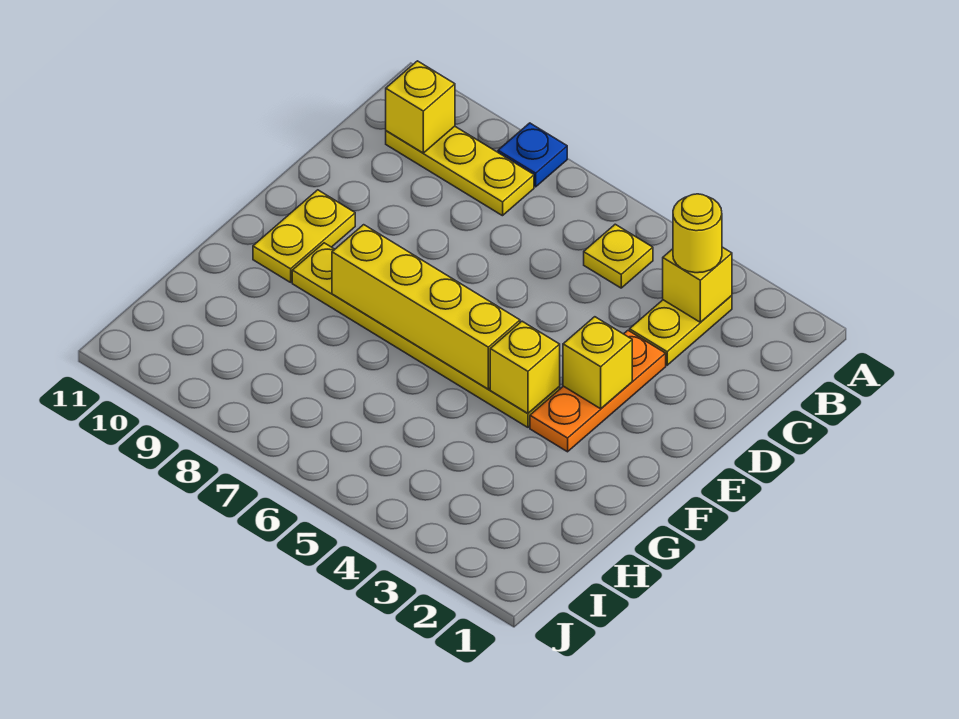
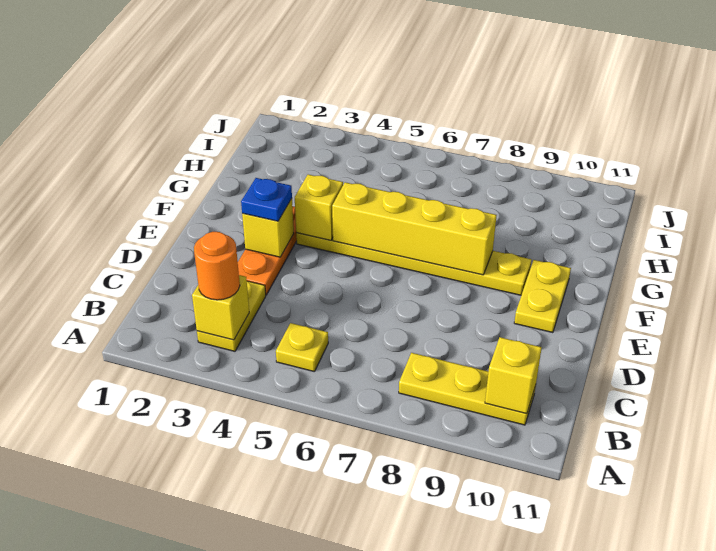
blue 1x1 plate [498,123,567,187] -> blue 1x1 plate moved to [241,178,292,221]
yellow 1x1 round brick [673,194,722,273] -> orange 1x1 round brick [194,232,240,300]

